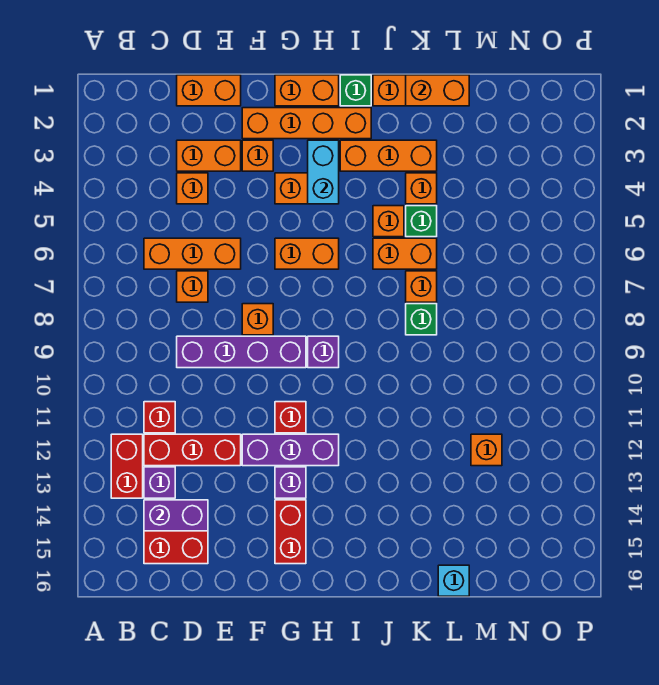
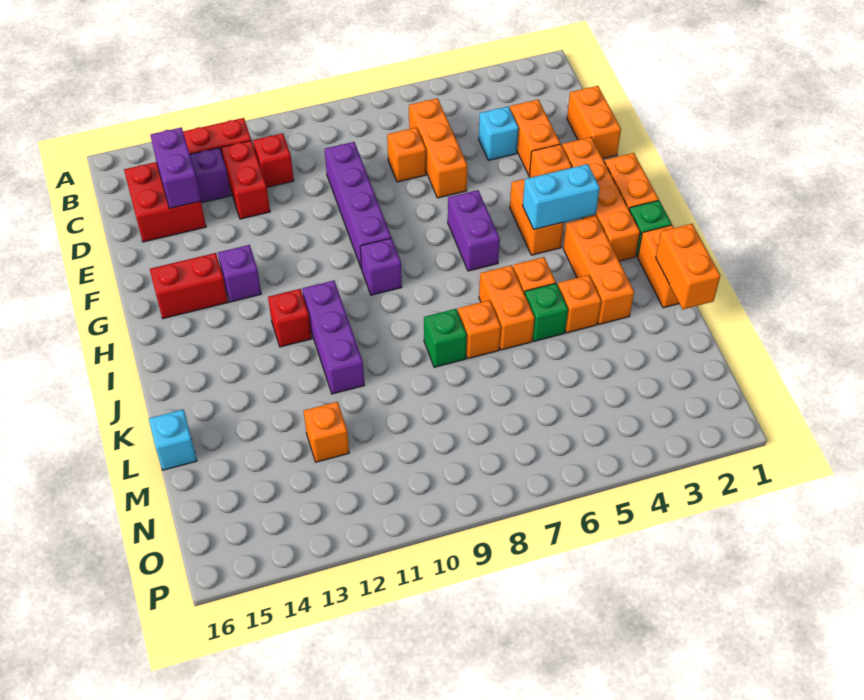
red 1x3 brick [144,434,241,466] -> red 1x2 brick [221,141,270,219]
orange 1x1 brick [177,173,208,204] -> cyan 1x1 brick [479,107,519,160]
orange 1x1 brick [242,304,273,335] -> none
purple 1x3 brick [242,434,339,466] -> purple 1x3 brick moved to [302,281,364,394]
orange 1x2 brick [275,238,339,269] -> purple 1x2 brick [448,190,500,271]
red 1x1 brick [275,402,306,433] -> red 1x1 brick moved to [268,289,312,347]

